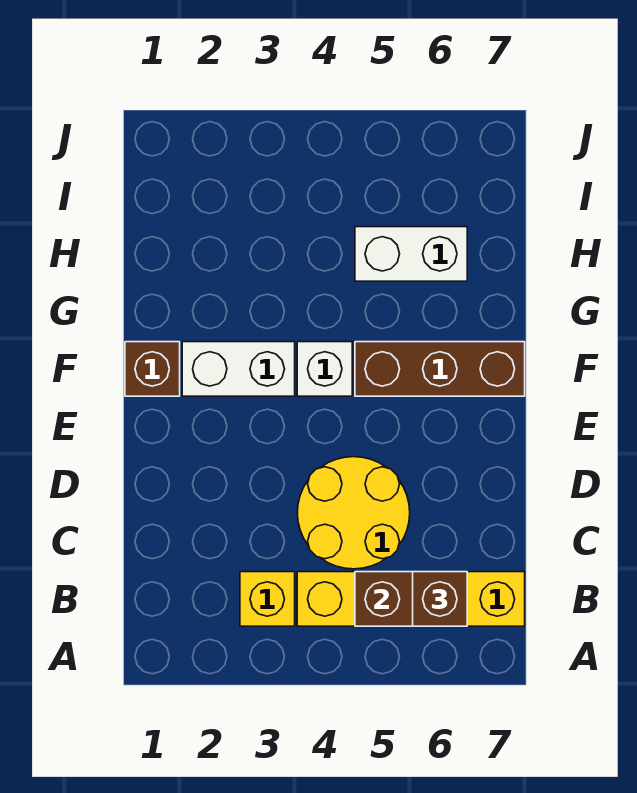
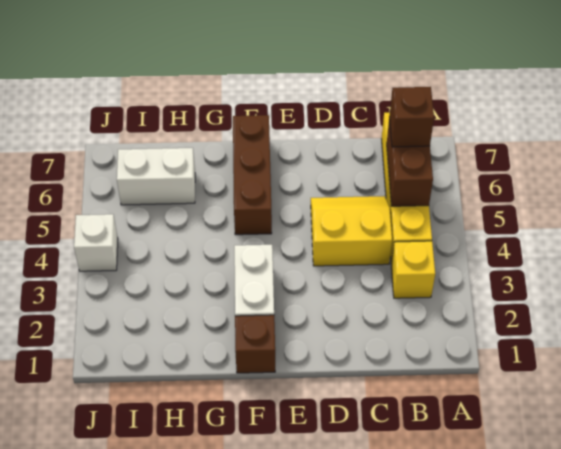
yellow 2x2 round brick [297,457,410,569] -> yellow 2x2 slope [311,196,392,266]
white 1x1 brick [297,342,352,396] -> white 1x1 brick moved to [74,214,118,271]
white 1x2 brick [355,227,467,281] -> white 1x2 brick turned to [117,148,195,205]

